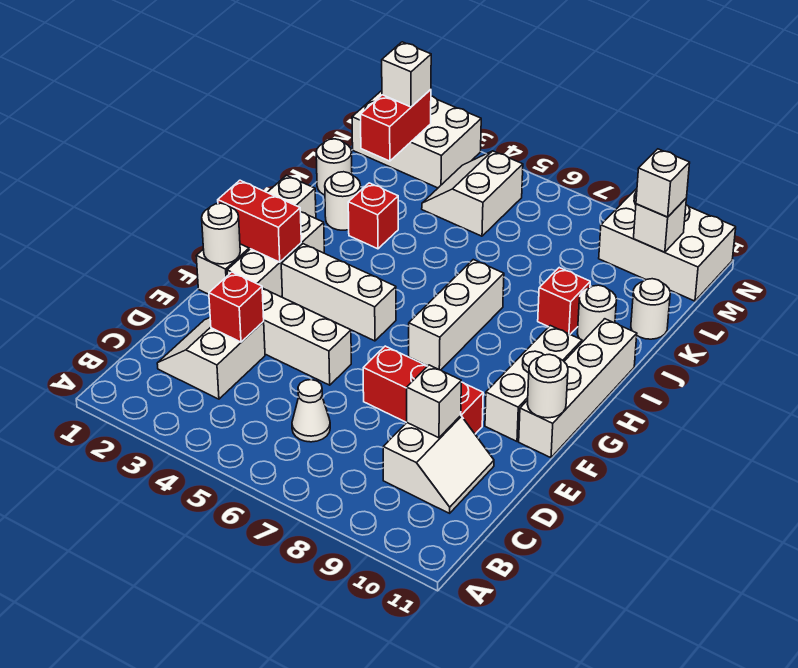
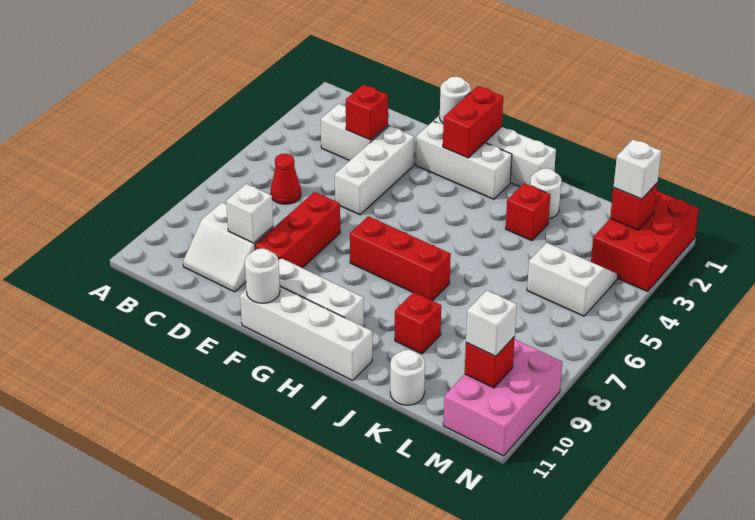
white 1x1 cone [292,380,330,442] -> red 1x1 cone [271,154,301,204]
white 1x3 brick [281,244,396,341] -> none
white 1x3 brick [409,260,504,370] -> red 1x3 brick [350,216,451,301]
white 1x1 round brick [577,285,617,342] -> none
white 1x1 round brick [316,139,352,195] -> none
red 1x2 brick [361,90,431,161] -> red 1x1 brick [610,183,657,230]
white 2x3 brick [352,91,481,188] -> red 2x3 brick [591,191,699,291]
white 2x3 brick [599,189,736,301] -> pink 2x3 brick [443,339,563,456]
white 1x1 brick [633,199,686,252] -> red 1x1 brick [465,337,515,388]

